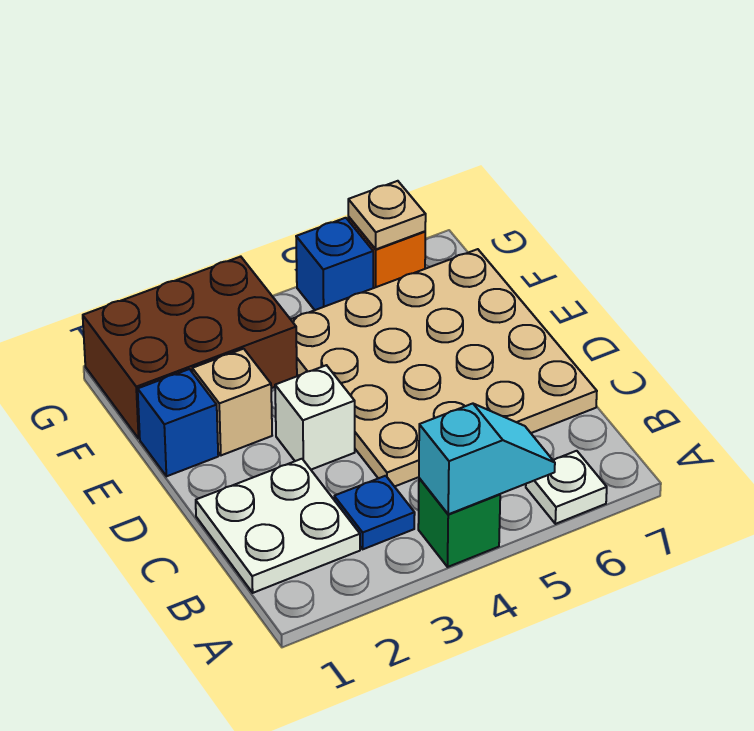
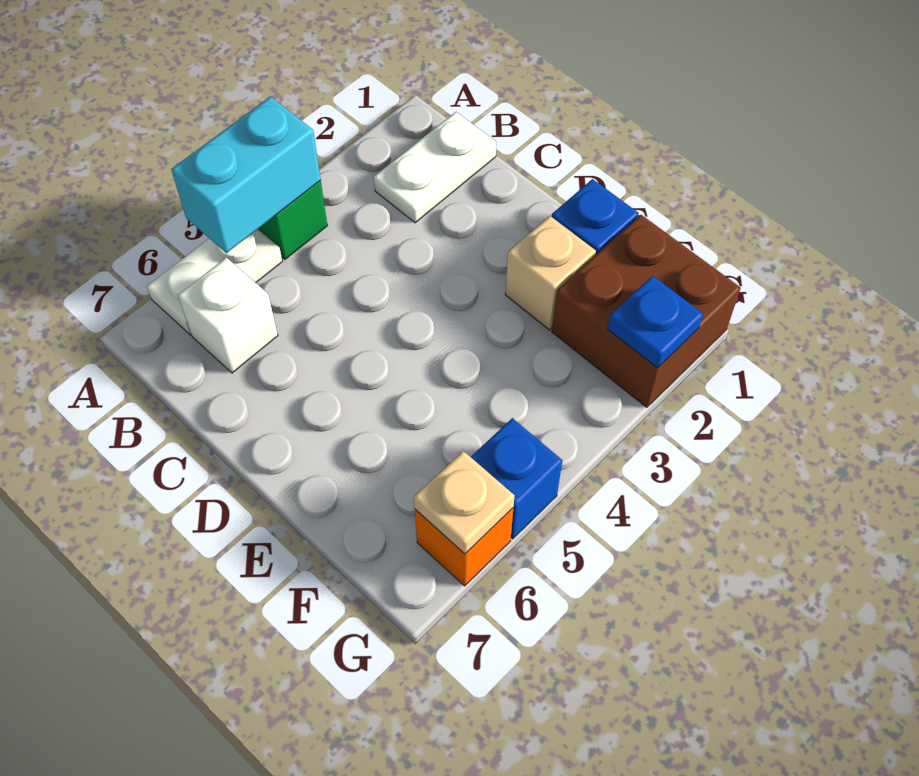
cyan 1x2 slope [419,404,555,514] -> cyan 1x2 brick [171,96,321,253]
white 1x1 plate [526,451,607,524] -> white 1x2 plate [147,229,282,335]
white 2x2 plate [196,459,360,593] -> white 1x2 plate [374,112,496,223]
blue 1x1 plate [334,476,415,549] -> blue 1x1 plate moved to [608,276,703,368]
tan 4x4 plate [291,249,597,487] -> none
white 1x1 brick [275,365,355,470] -> white 1x1 brick moved to [178,258,278,373]
brown 2x3 brick [83,257,297,438] -> brown 2x2 brick [552,215,741,407]

